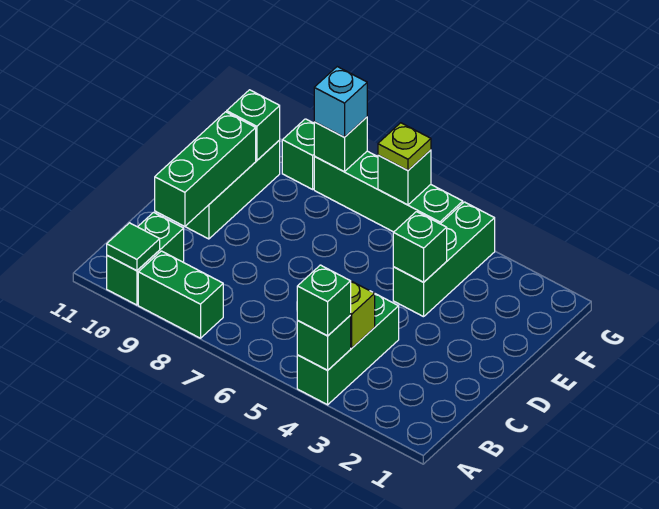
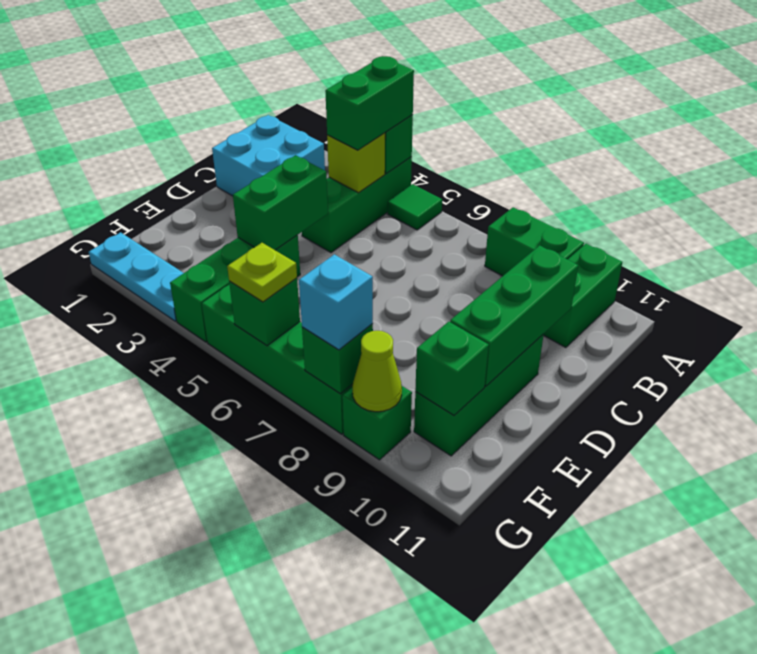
green 1x1 brick [297,265,351,336] -> green 1x2 brick [325,56,414,150]
green 1x1 tile [107,223,160,271] -> green 1x1 tile moved to [388,184,442,230]
none -> cyan 2x2 brick [212,115,325,196]
green 1x1 brick [393,212,447,282] -> green 1x2 brick [233,155,328,250]
none -> cyan 1x3 plate [89,232,183,321]
none -> lime 1x1 cone [353,331,402,412]

